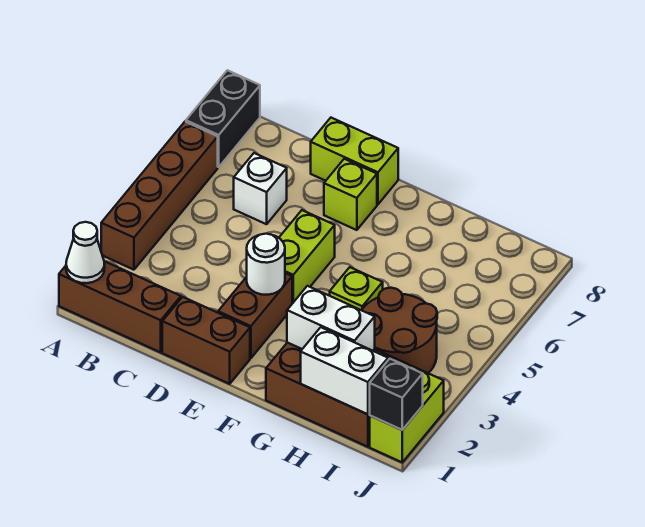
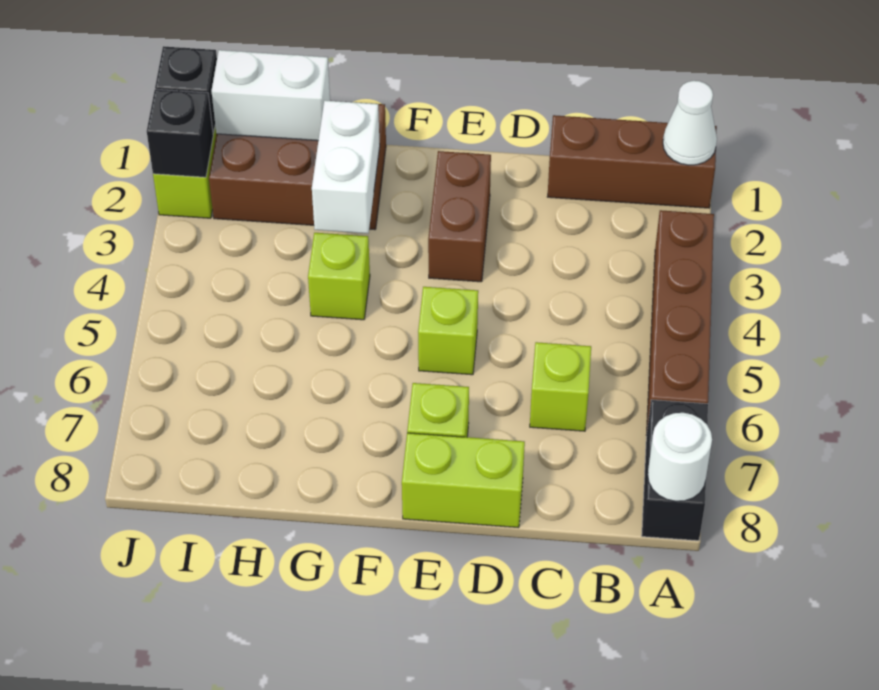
white 1x1 brick [234,153,287,224] -> lime 1x1 brick [530,342,591,431]
brown 1x2 brick [162,297,250,384] -> none
white 1x1 round brick [247,234,285,295] -> white 1x1 round brick moved to [648,413,712,501]
lime 1x2 brick [279,210,335,304] -> lime 1x1 brick [418,287,478,375]
white 1x2 brick [287,286,375,351] -> white 1x2 brick turned to [312,101,380,234]
brown 2x2 round brick [362,288,437,373] -> none
none -> black 1x1 brick [147,89,213,177]

